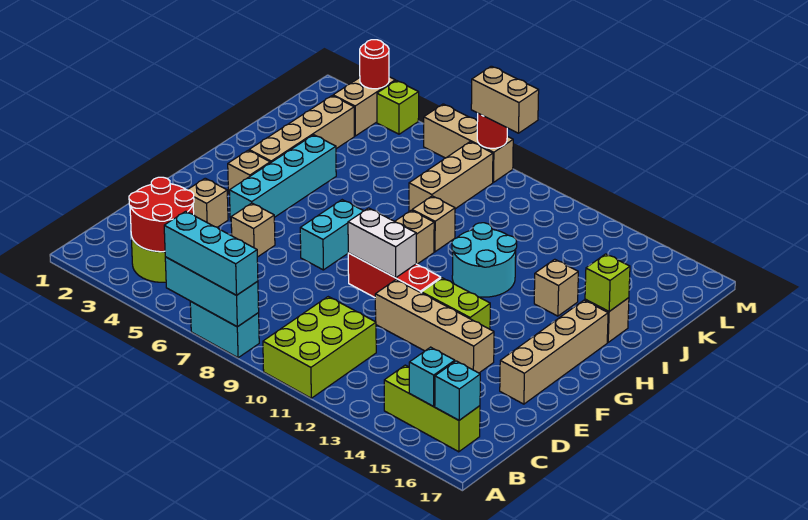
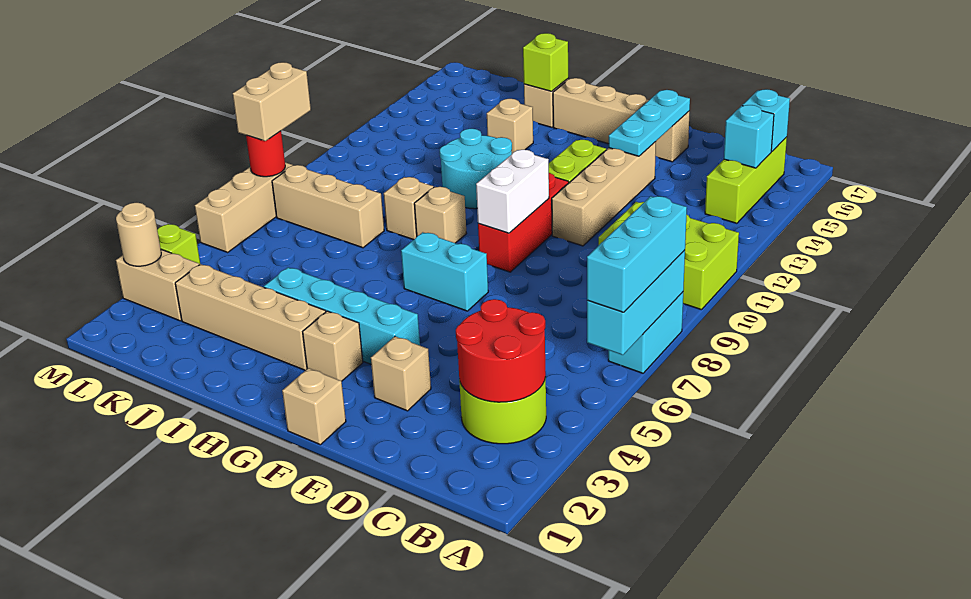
tan 1x1 brick [231,203,275,257] -> tan 1x1 brick moved to [282,368,346,445]
none -> cyan 1x3 plate [609,90,690,156]
red 1x1 round brick [360,40,389,89] -> tan 1x1 round brick [116,203,161,266]

